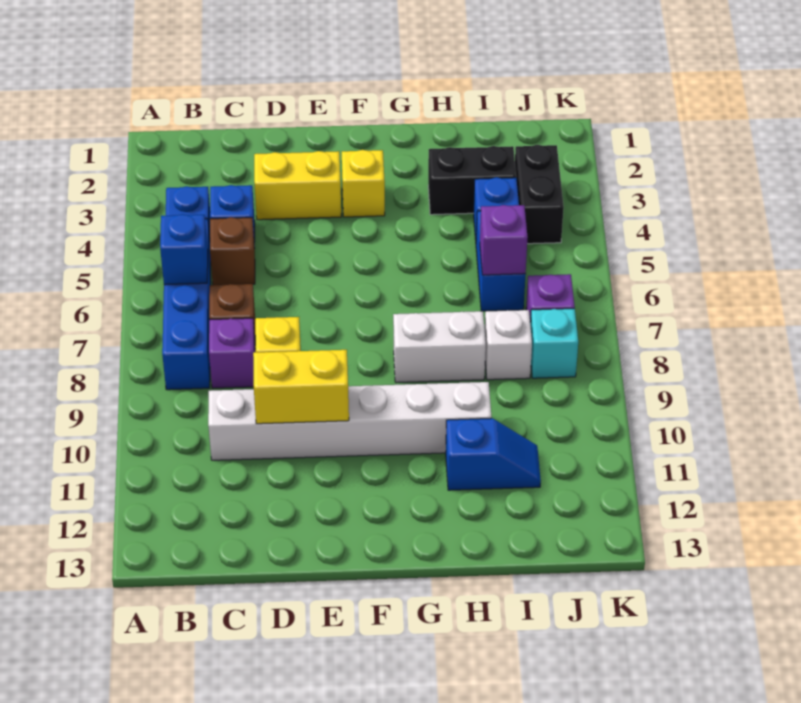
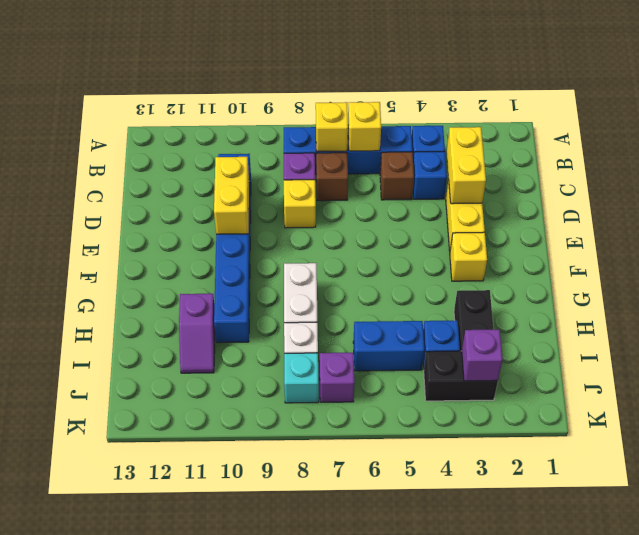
blue 1x1 brick [160,214,208,285] -> yellow 1x1 brick [348,102,381,151]
none -> yellow 1x1 brick [316,102,348,152]
none -> yellow 1x2 brick [447,127,486,204]
white 1x6 brick [208,382,492,460] -> blue 1x6 brick [214,154,251,343]
blue 1x2 slope [446,418,541,490] -> purple 1x2 slope [179,294,215,373]
purple 1x1 brick [480,205,528,275] -> purple 1x1 brick moved to [462,329,503,381]

